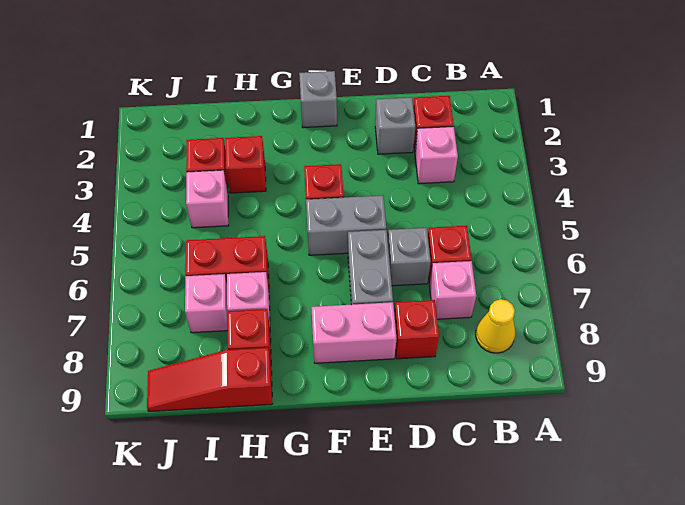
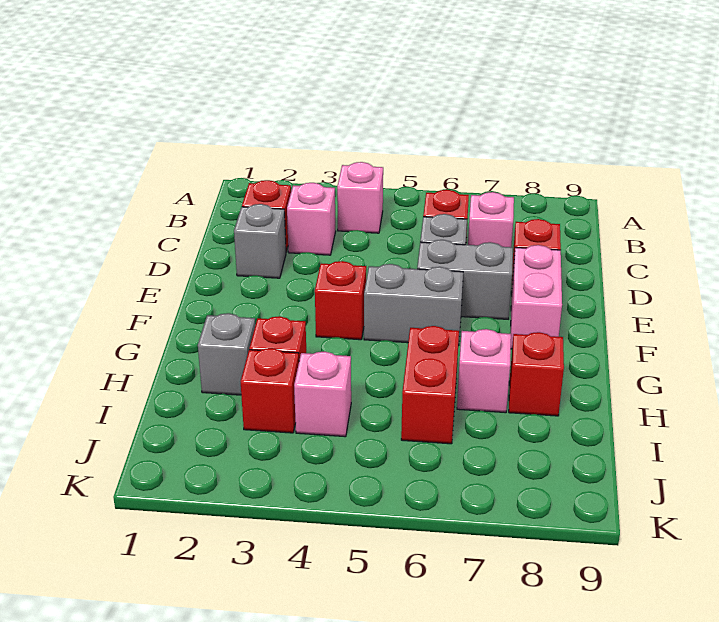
yellow 1x1 cone [476,299,515,353] -> none
grey 1x2 brick [306,195,386,255] -> grey 1x2 brick turned to [364,264,463,346]
grey 1x1 brick [299,71,337,128] -> grey 1x1 brick moved to [198,313,255,395]
red 1x3 slope [147,348,272,411] -> none
pink 1x1 brick [185,274,227,333] -> pink 1x1 brick moved to [337,162,383,233]

